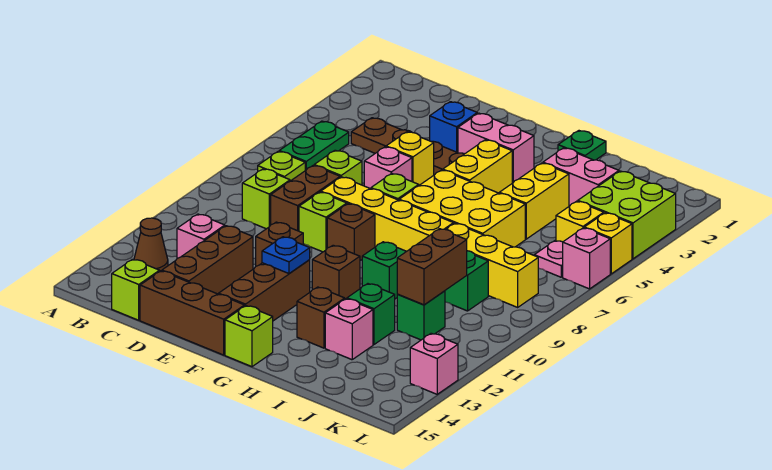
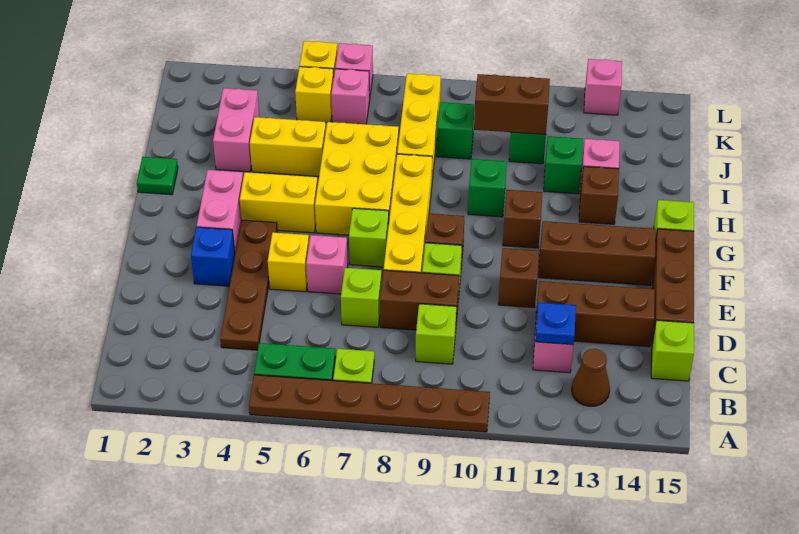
none -> brown 1x6 plate [249,375,490,432]
blue 1x1 plate [262,237,310,274] -> blue 1x1 plate moved to [535,302,576,345]
lime 2x2 brick [578,171,676,259] -> none
pink 1x1 plate [534,241,563,277] -> pink 1x1 brick [331,69,370,124]

